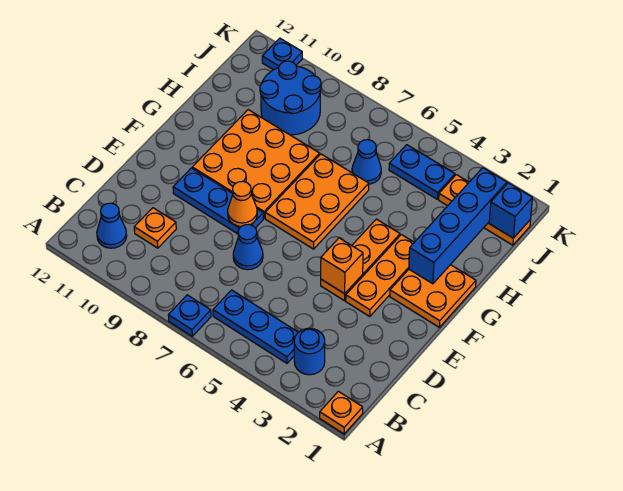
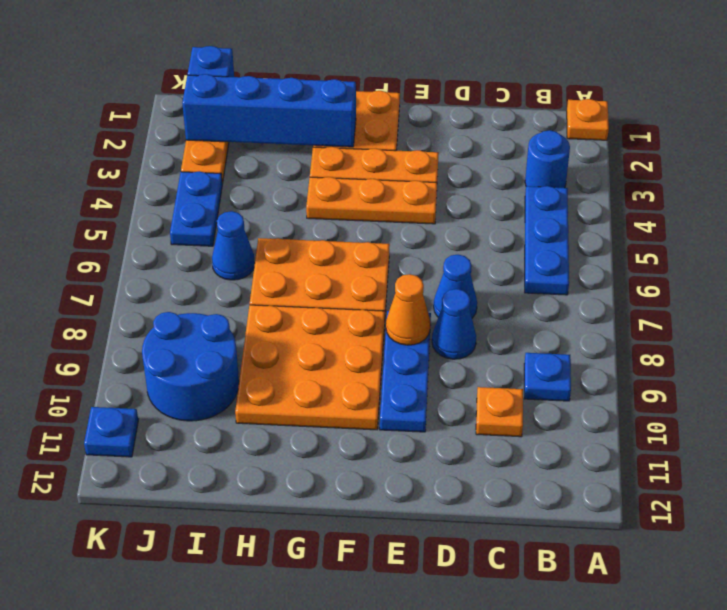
blue 1x1 plate [168,295,211,336] -> blue 1x1 plate moved to [524,353,571,401]
blue 1x1 cone [97,203,127,248] -> blue 1x1 cone moved to [432,289,476,359]
orange 1x1 brick [321,238,363,294] -> none

